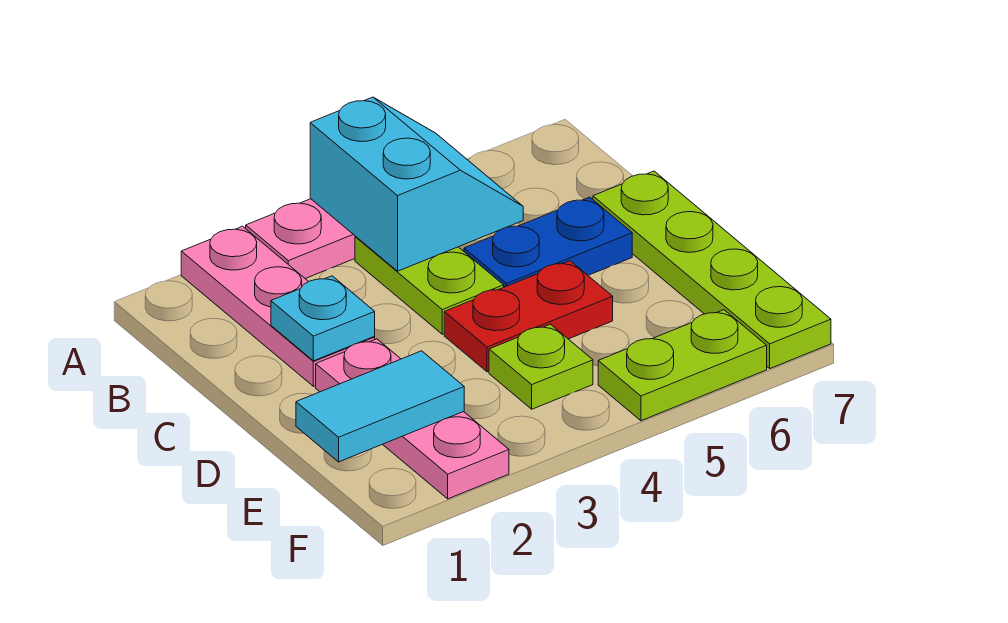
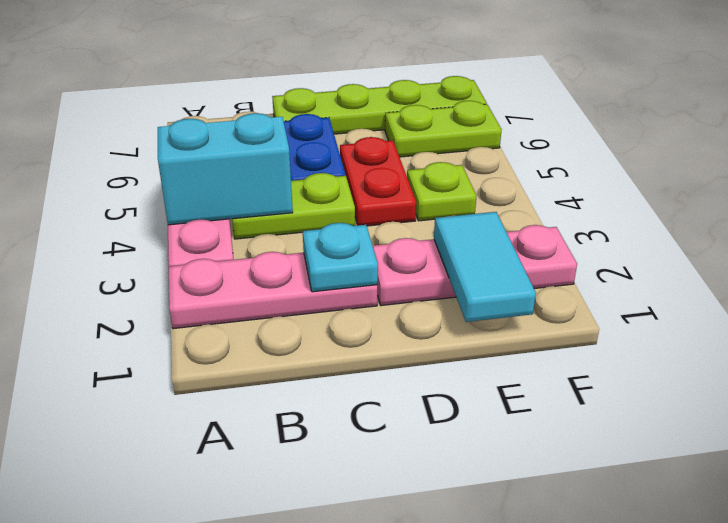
lime 1x2 plate [598,310,767,421] -> lime 1x2 plate turned to [385,101,502,157]

